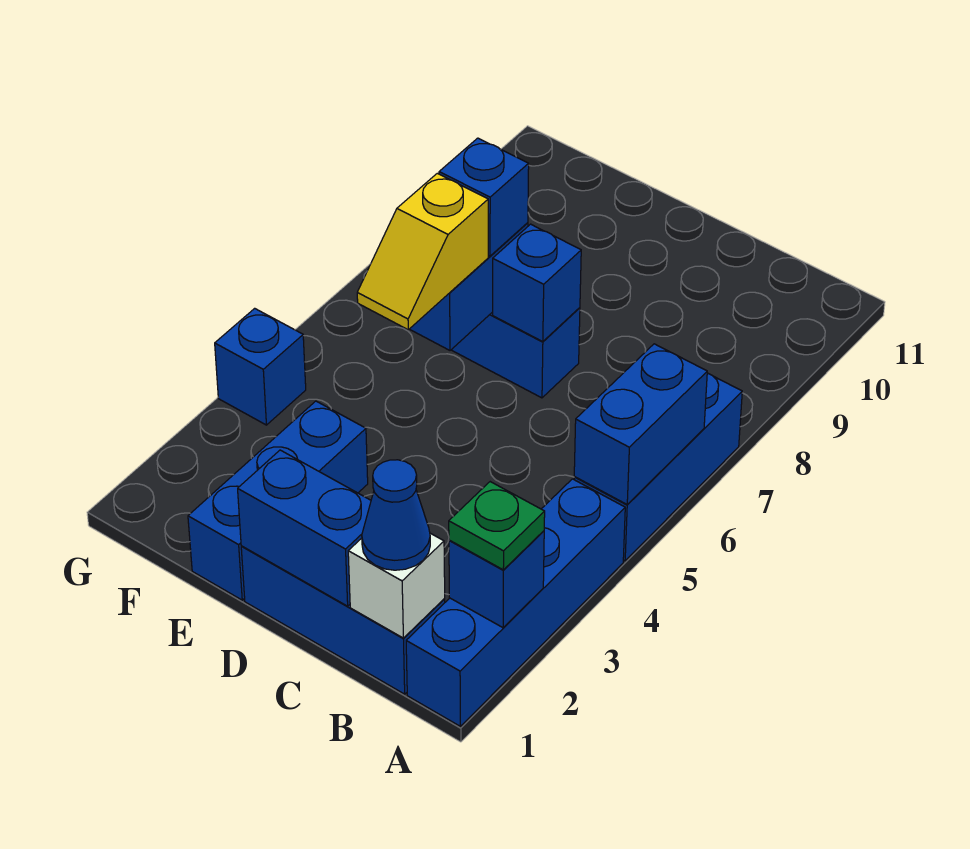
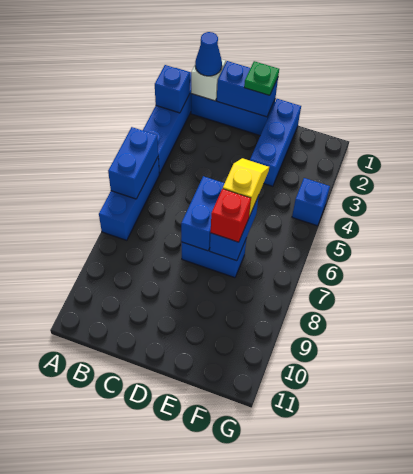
green 1x1 plate [449,482,545,570] -> green 1x1 plate moved to [244,61,279,95]
blue 1x1 brick [493,224,581,342] -> blue 1x2 brick [181,176,225,251]
blue 1x1 brick [439,138,529,256] -> red 1x1 brick [211,189,251,242]

